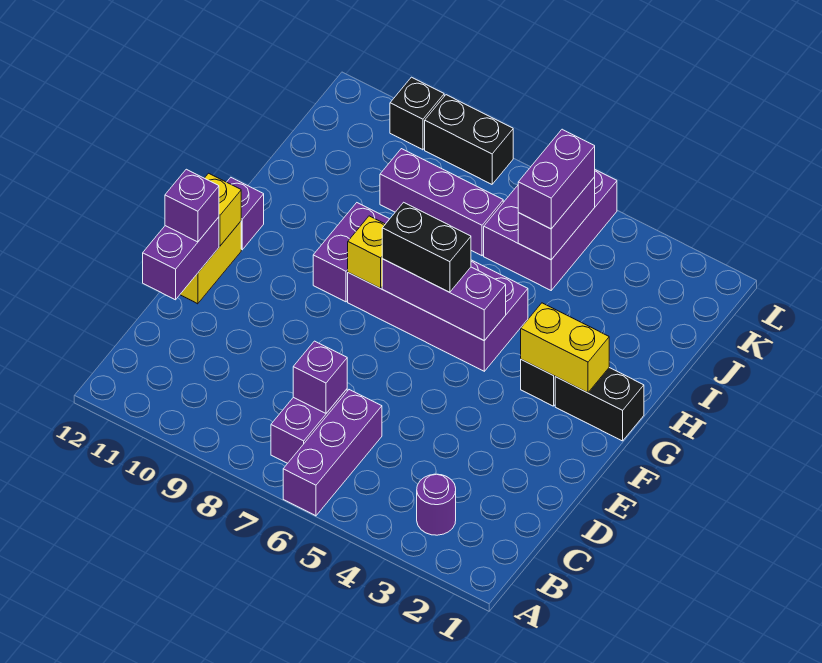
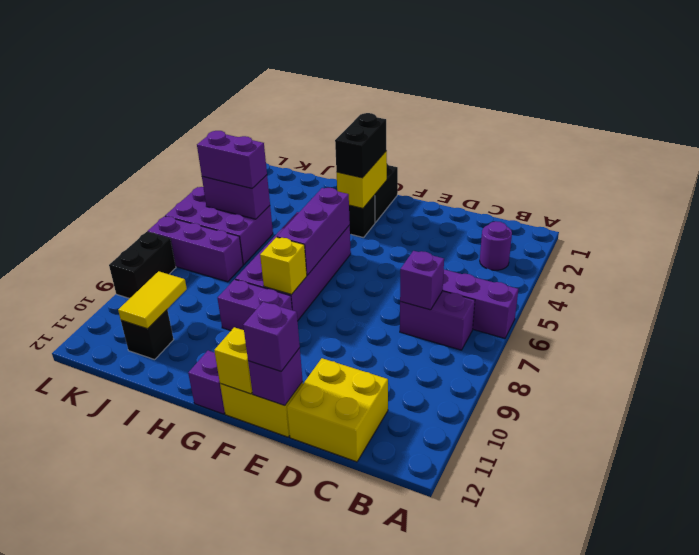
none -> yellow 2x2 brick [287,358,388,462]
purple 1x2 brick [143,217,219,300] -> purple 1x1 brick [248,348,303,406]
black 1x2 brick [382,202,471,292] -> black 1x2 brick moved to [335,113,386,178]
purple 1x3 brick [380,149,503,256] -> purple 1x3 brick turned to [147,216,243,282]
none -> yellow 1x2 tile [118,271,187,329]
black 1x1 brick [390,77,444,150] -> black 1x1 brick moved to [121,310,174,360]

